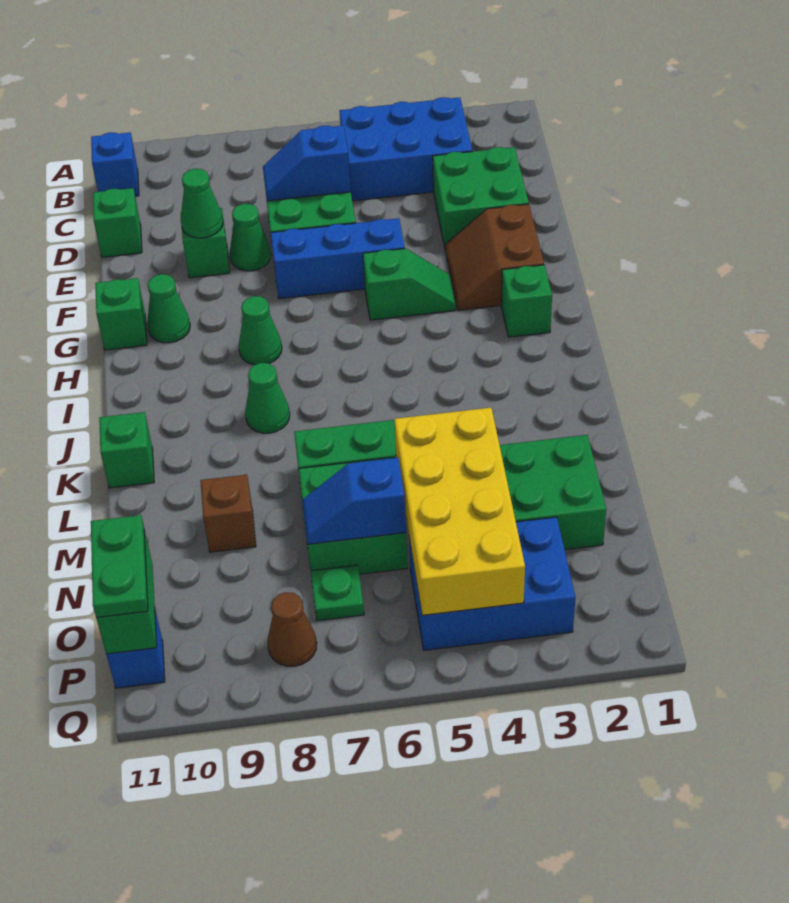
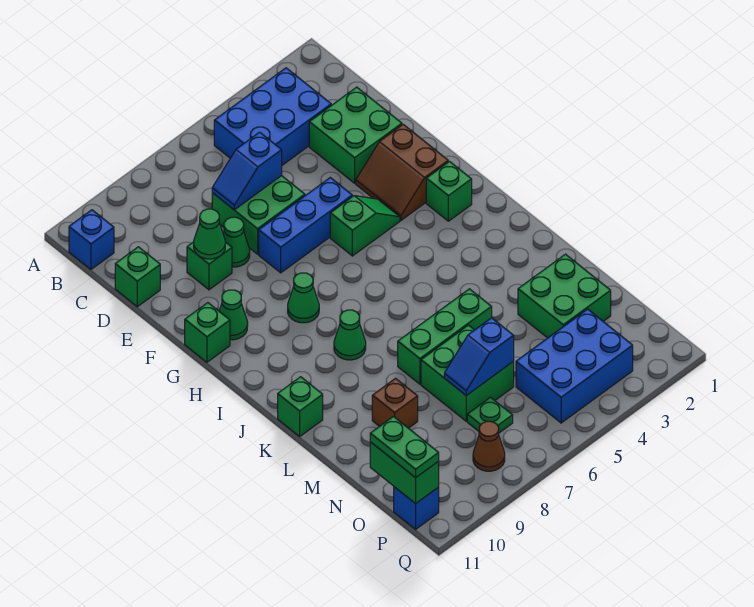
yellow 2x4 brick [394,408,525,615] -> none

